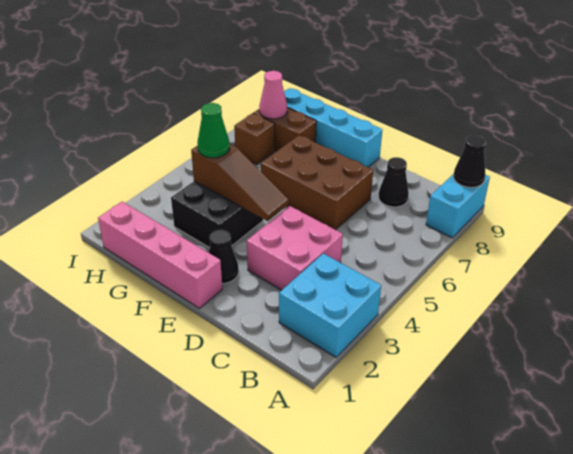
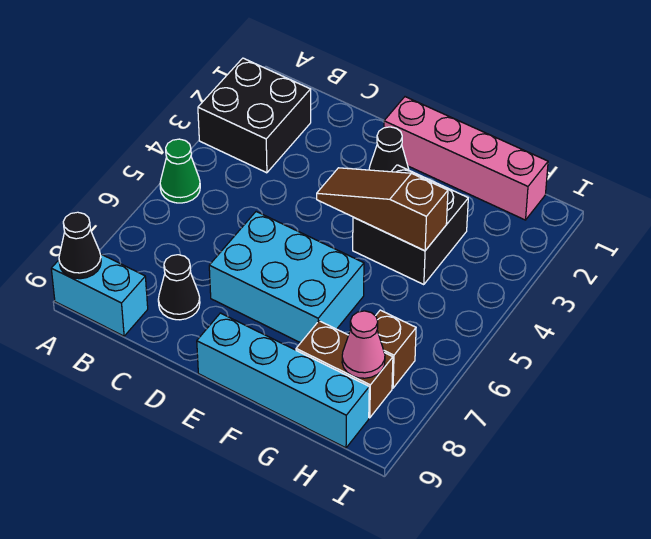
cyan 2x2 brick [279,253,381,357] -> black 2x2 brick [198,58,311,173]
cyan 1x2 brick [426,174,490,238] -> cyan 1x2 brick turned to [51,254,148,336]
pink 2x2 brick [247,206,343,290] -> none
brown 2x3 brick [261,135,373,230] -> cyan 2x3 brick [209,212,364,343]
green 1x1 cone [197,103,230,158] -> green 1x1 cone moved to [160,139,200,203]

